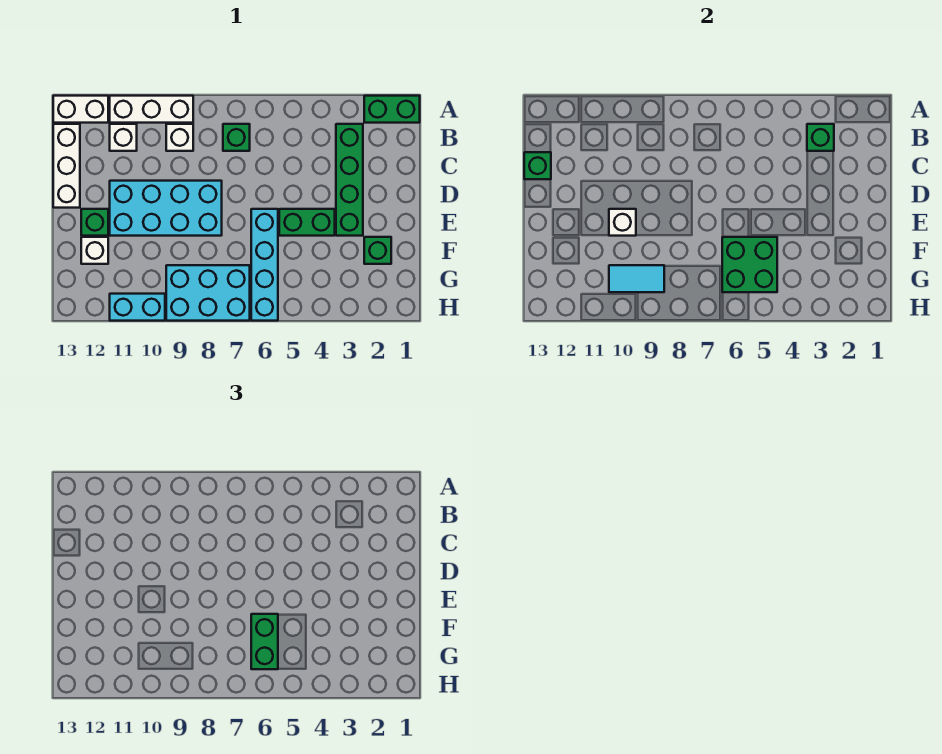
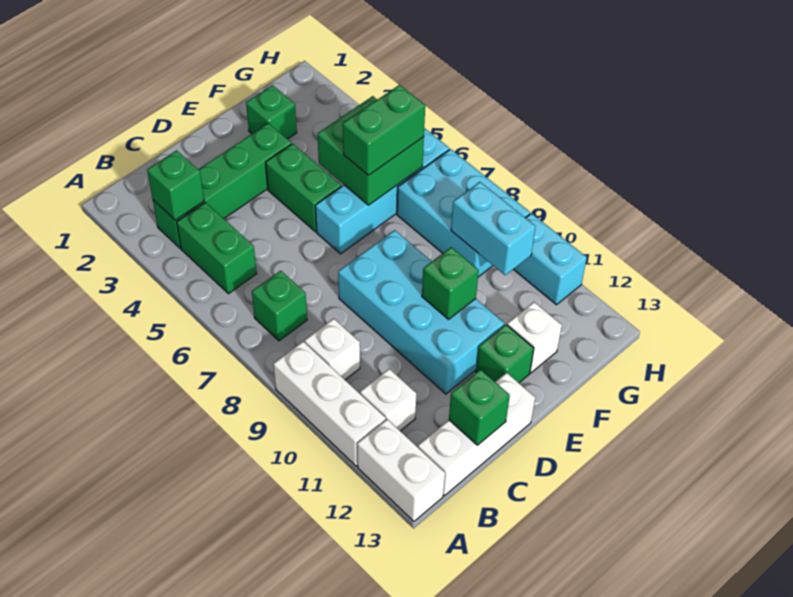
green 1x2 brick [364,96,420,123] -> green 1x2 brick moved to [177,202,257,294]
white 1x1 brick [609,209,636,236] -> green 1x1 brick [422,247,479,319]
cyan 1x2 tile [609,265,664,292] -> cyan 1x2 brick [451,182,536,275]

